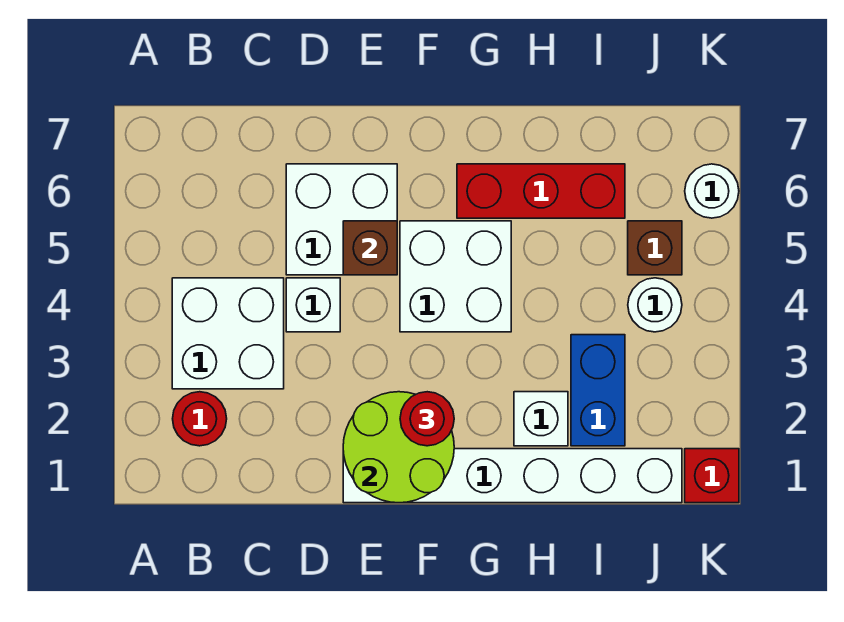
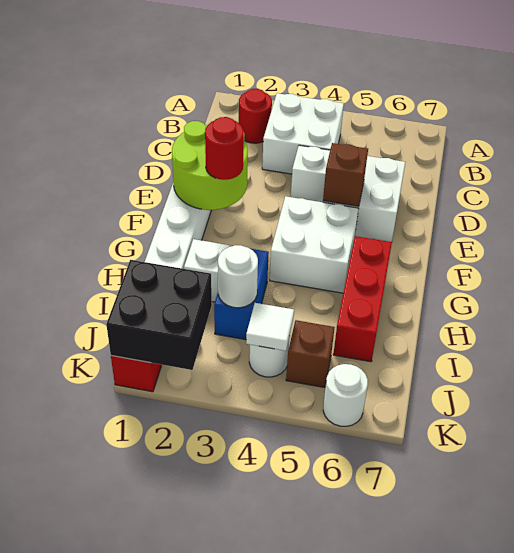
blue 1x2 brick [571,335,625,446] -> blue 1x2 brick turned to [214,249,269,340]
none -> white 1x1 round brick [218,245,258,308]
none -> black 2x2 brick [106,260,212,370]
none -> white 1x1 tile [246,303,294,351]

